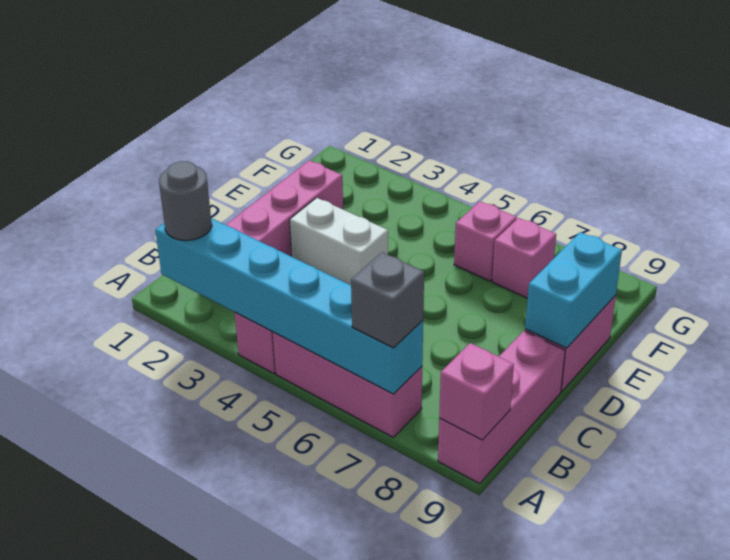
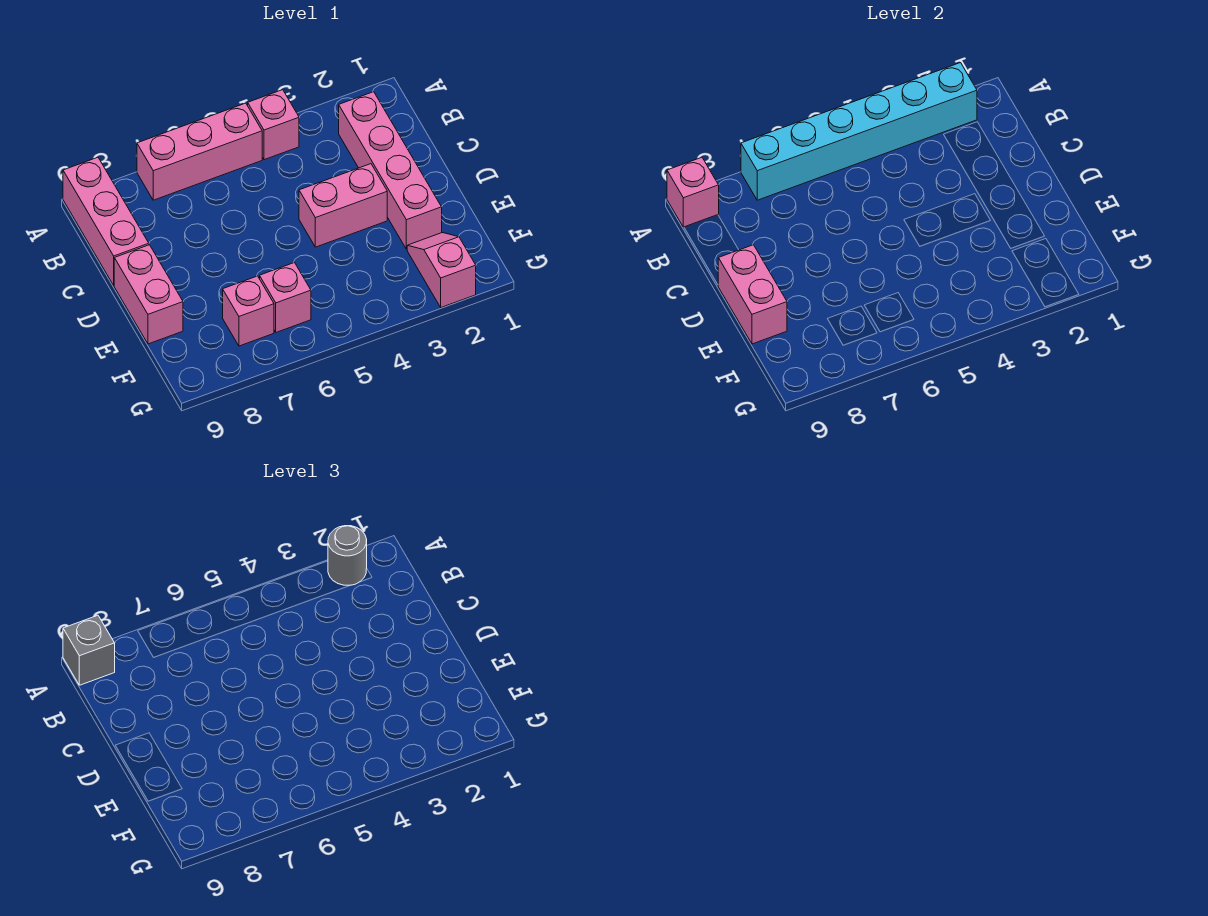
grey 1x1 brick [351,252,424,348] -> grey 1x1 brick moved to [63,615,115,685]
white 1x2 brick [290,198,388,285] -> pink 1x2 brick [299,164,387,247]
cyan 1x2 brick [525,232,622,348] -> pink 1x2 brick [718,245,787,344]
none -> pink 1x2 slope [407,233,476,307]

